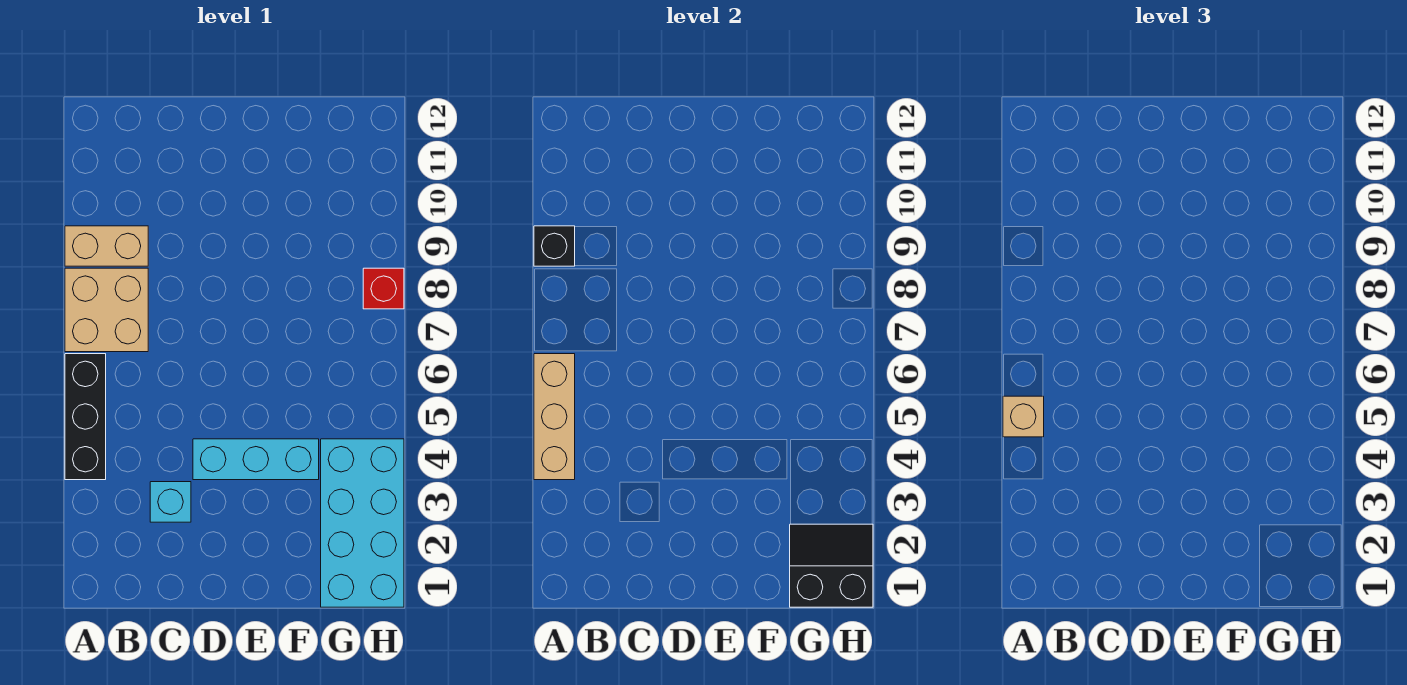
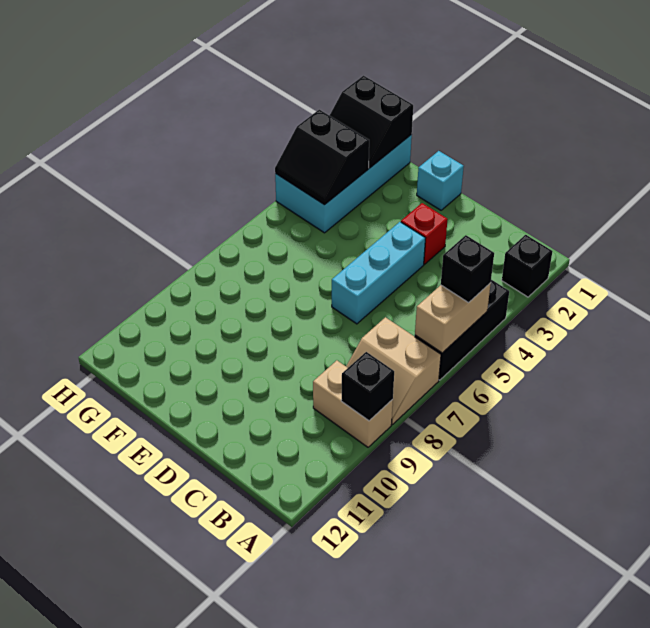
none -> black 1x1 brick [502,235,553,297]
tan 1x3 brick [534,354,575,480] -> tan 1x2 brick [415,283,491,353]
tan 1x1 brick [1003,396,1044,437] -> black 1x1 brick [441,235,494,303]
tan 2x2 brick [65,268,148,352] -> tan 2x2 slope [346,317,441,425]
cyan 1x1 brick [150,482,191,522] -> cyan 1x1 brick moved to [417,151,464,210]
cyan 1x3 brick [193,439,319,480] -> cyan 1x3 brick turned to [332,222,425,324]
none -> black 2x2 slope [275,110,369,205]
red 1x1 brick [363,268,404,309] -> red 1x1 brick moved to [401,203,448,264]

